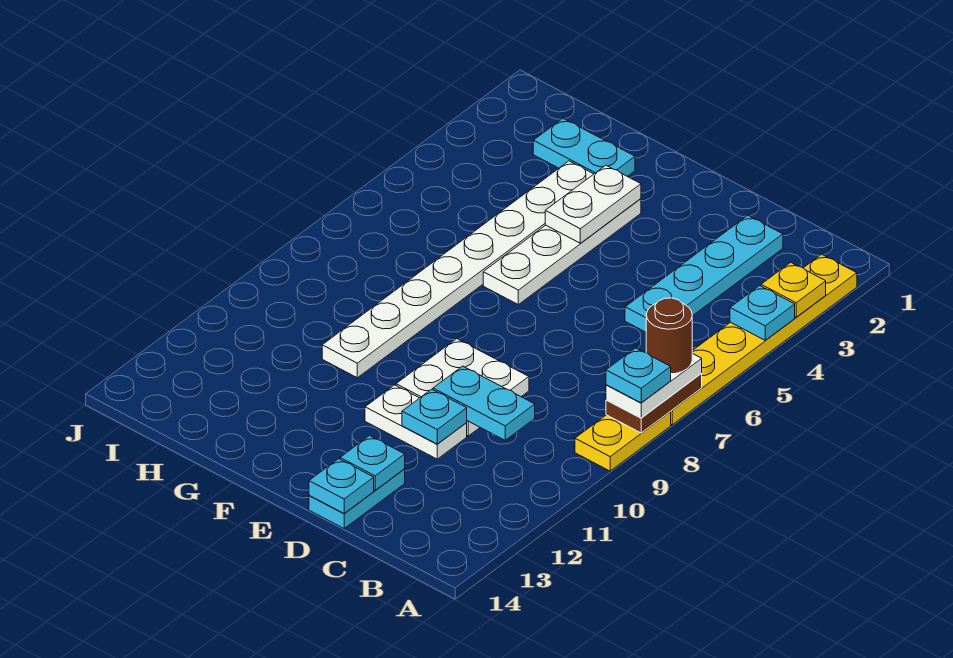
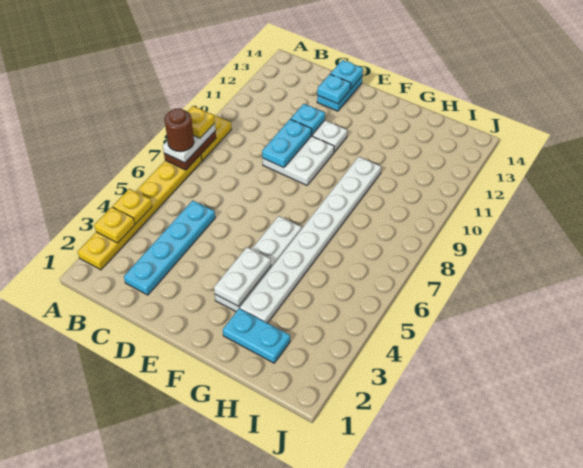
cyan 1x1 plate [730,286,795,340] -> yellow 1x1 plate [113,189,152,224]
cyan 1x1 plate [606,348,671,403] -> yellow 1x1 plate [187,106,215,138]
cyan 1x2 plate [433,366,535,440] -> cyan 1x2 plate turned to [262,119,312,168]

